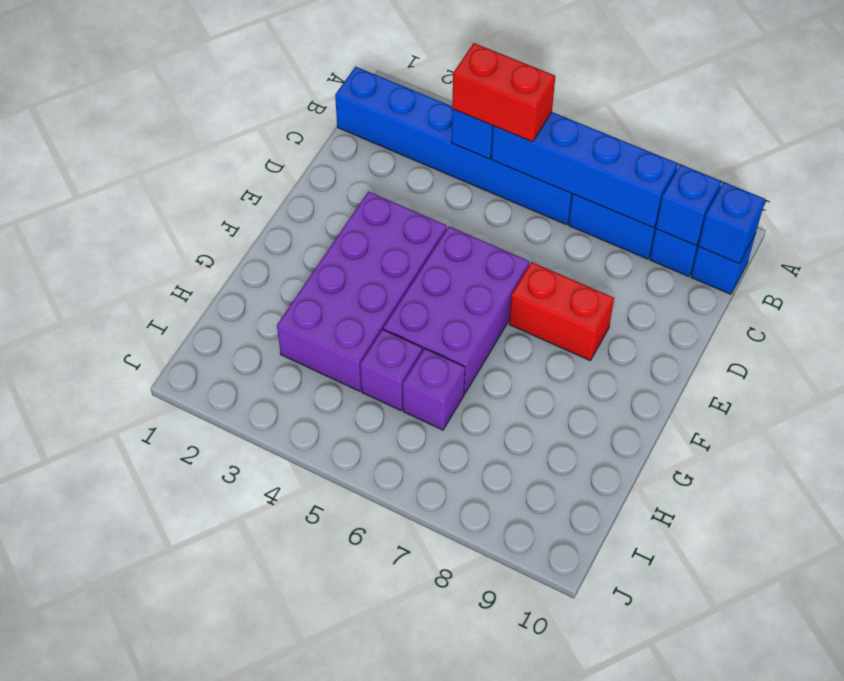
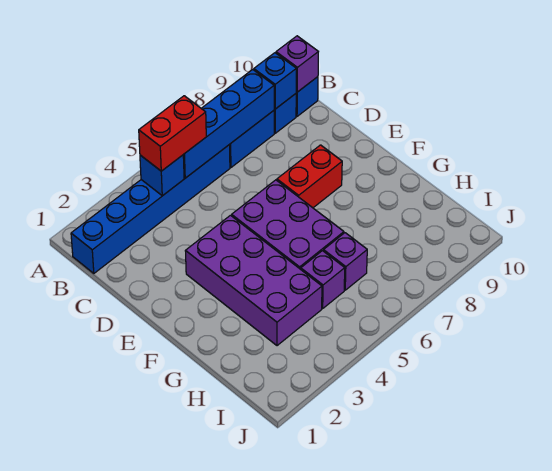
blue 1x1 brick [698,182,765,263] -> purple 1x1 brick [276,36,318,92]

